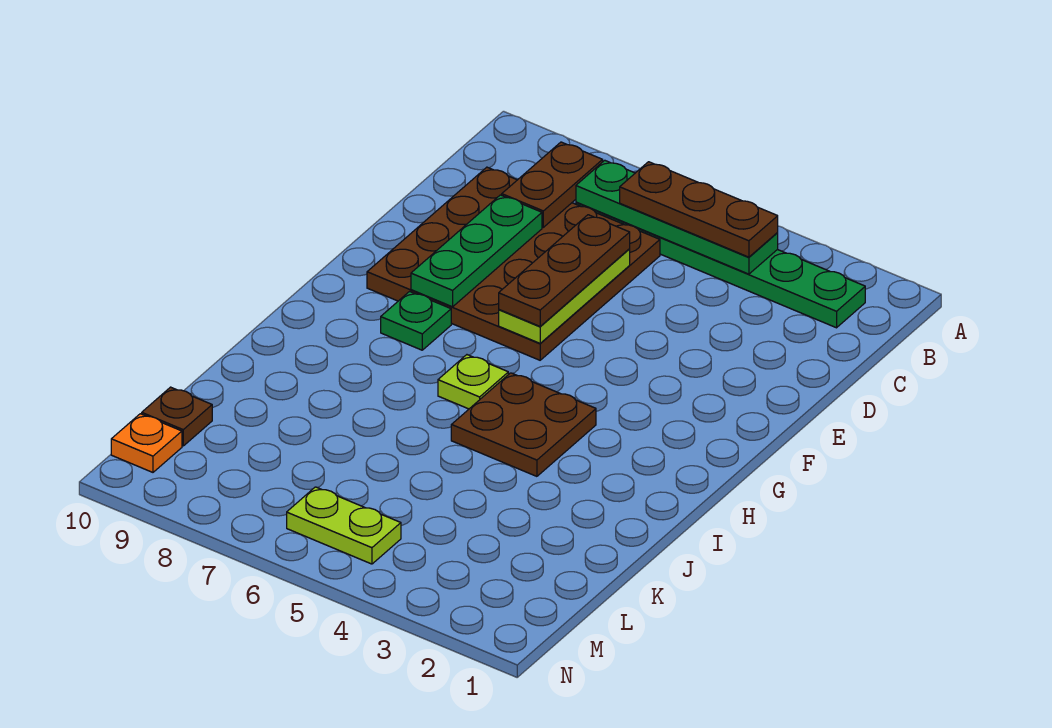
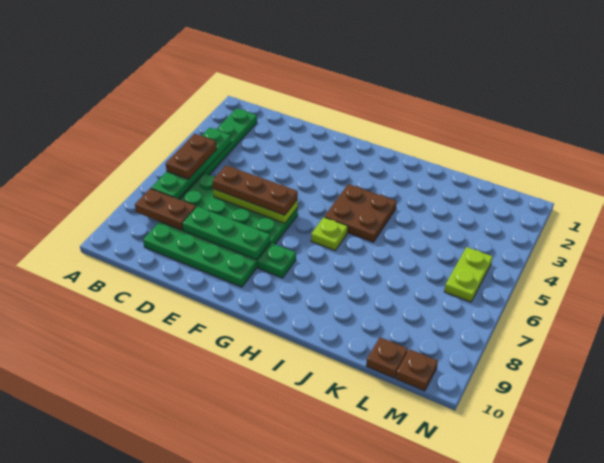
brown 1x3 plate [620,162,778,257] -> brown 1x2 plate [166,134,217,179]
brown 4x4 plate [367,167,660,360] -> green 4x4 plate [143,173,298,287]
orange 1x1 plate [111,414,182,472] -> brown 1x1 plate [396,349,438,391]

